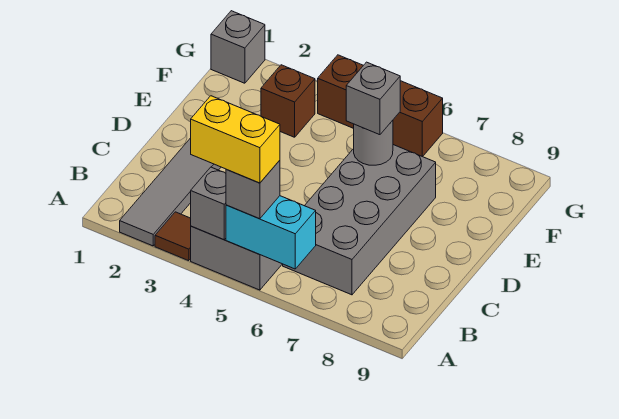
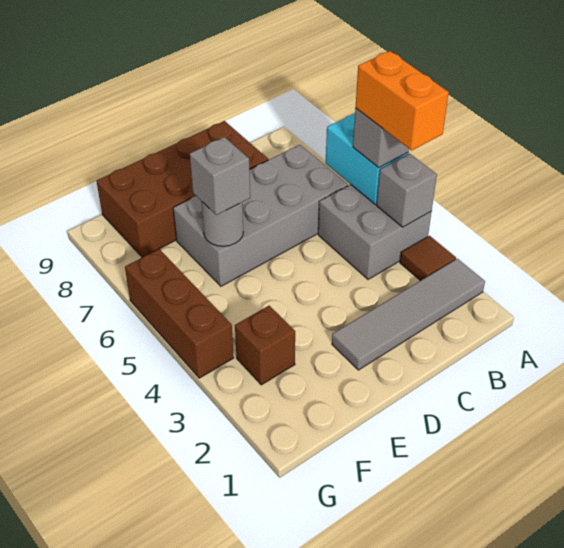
yellow 1x2 brick [191,96,280,183] -> orange 1x2 brick [355,51,449,150]
none -> brown 2x4 brick [97,121,268,257]
grey 1x1 brick [211,11,265,83] -> none

